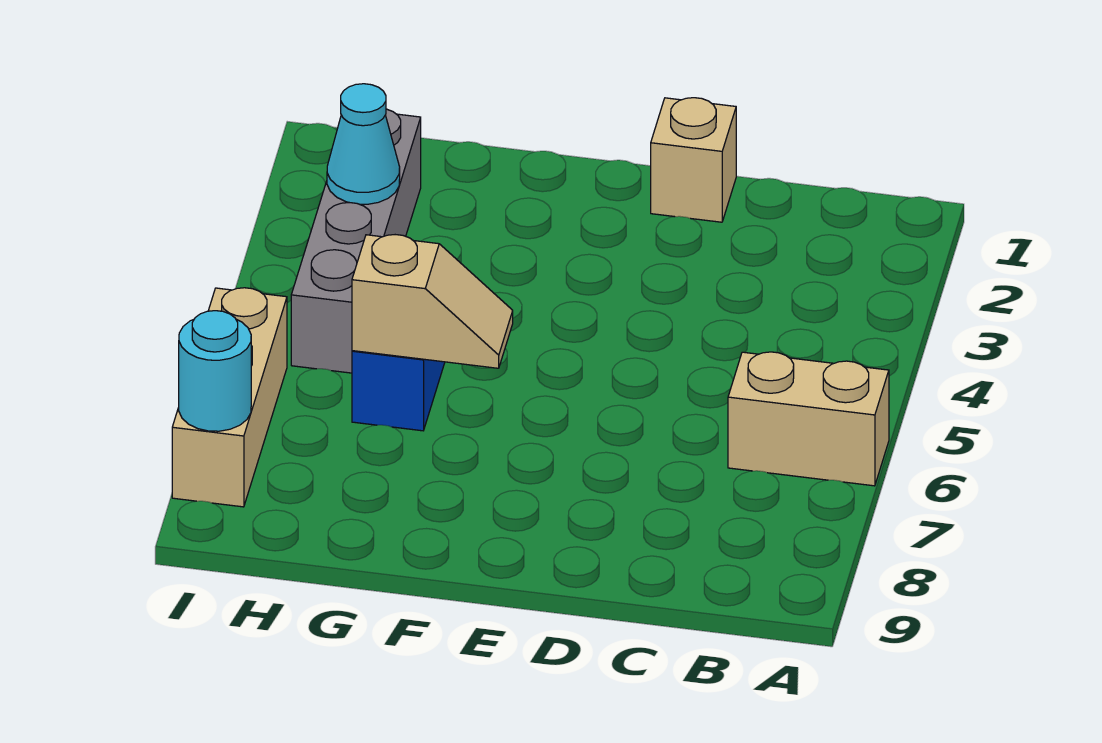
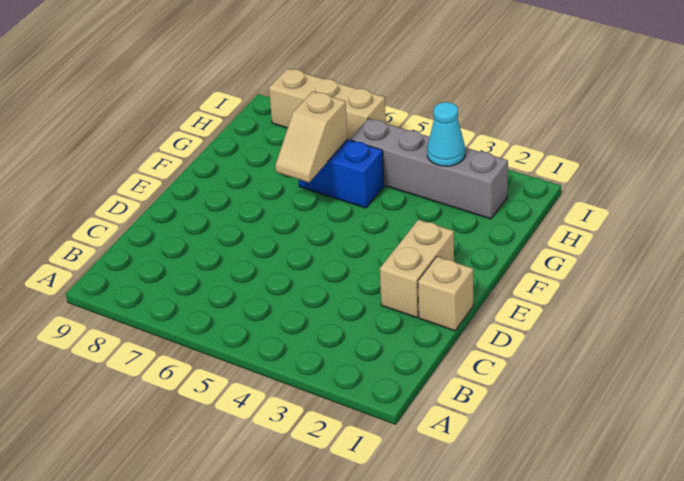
tan 1x2 brick [728,352,889,486] -> tan 1x2 brick moved to [380,220,454,318]
cyan 1x1 round brick [179,311,251,431] -> none

